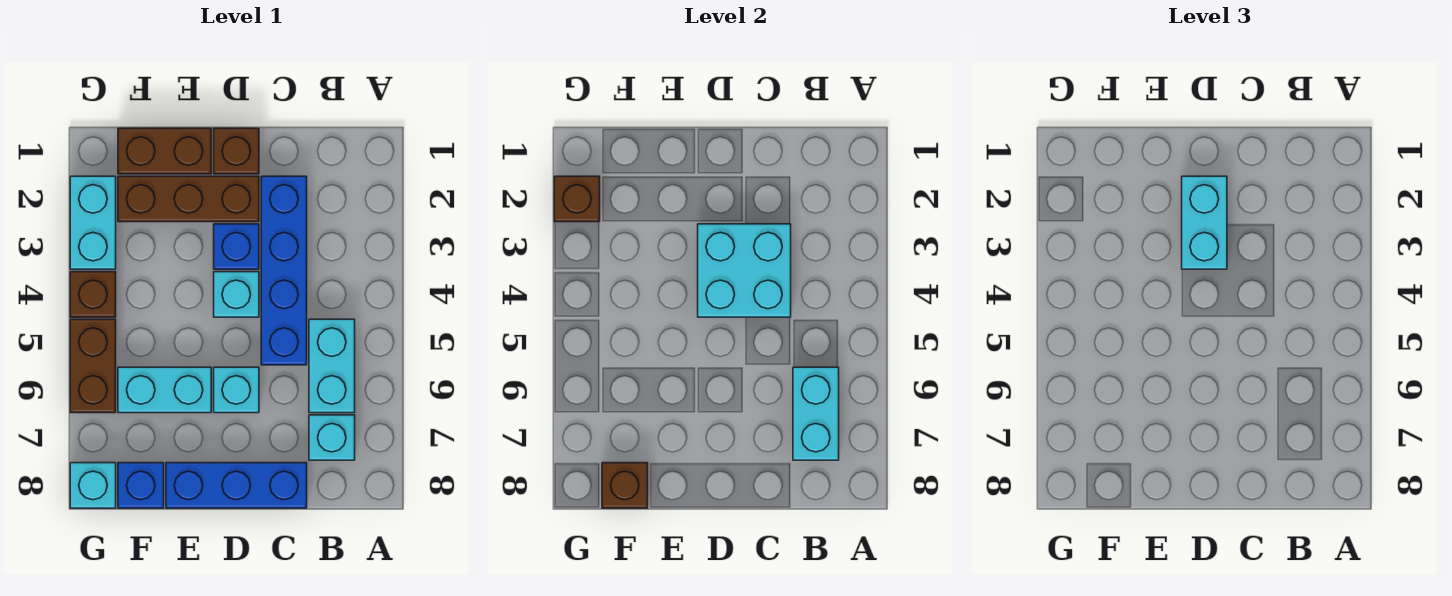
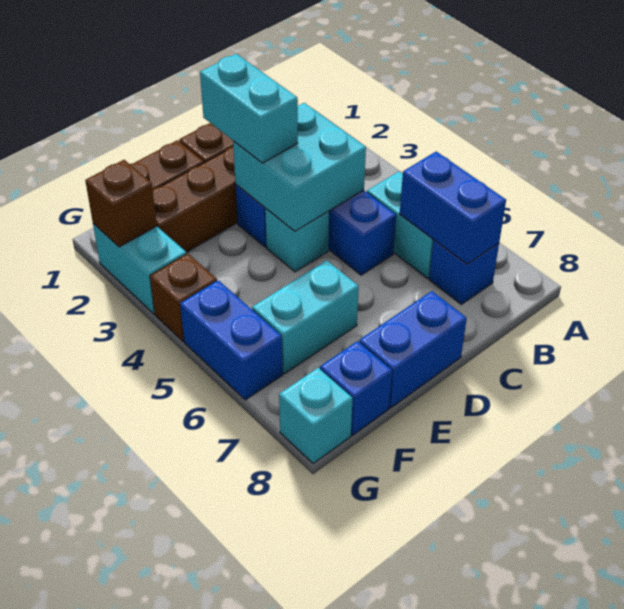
cyan 1x2 brick [793,367,839,460] -> blue 1x2 brick [400,152,506,264]
cyan 1x1 brick [309,415,355,460] -> blue 1x1 brick [429,240,499,304]
blue 1x3 brick [166,463,307,508] -> blue 1x2 brick [359,291,467,408]
cyan 1x1 brick [214,367,259,413] -> none
brown 1x1 brick [602,463,648,508] -> none
brown 1x2 brick [70,319,116,413] -> blue 1x2 brick [180,280,283,400]

